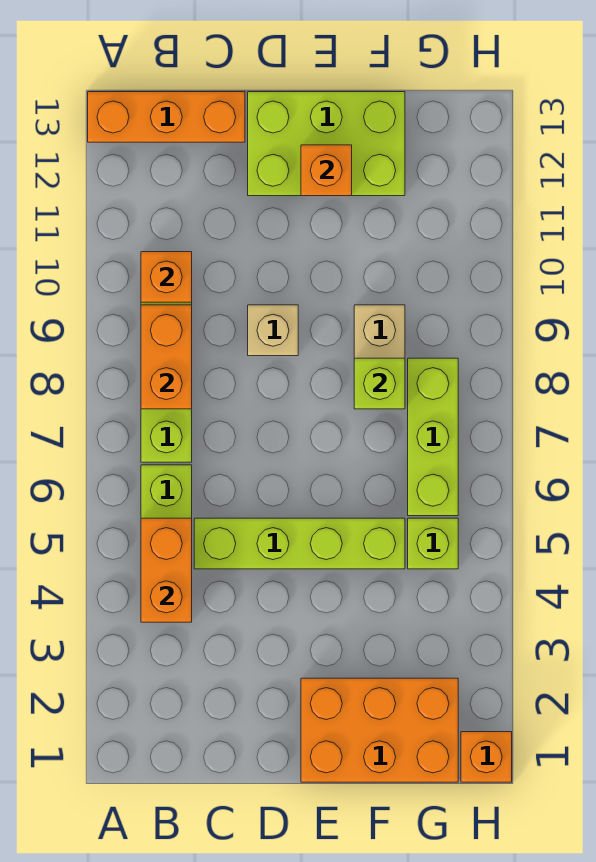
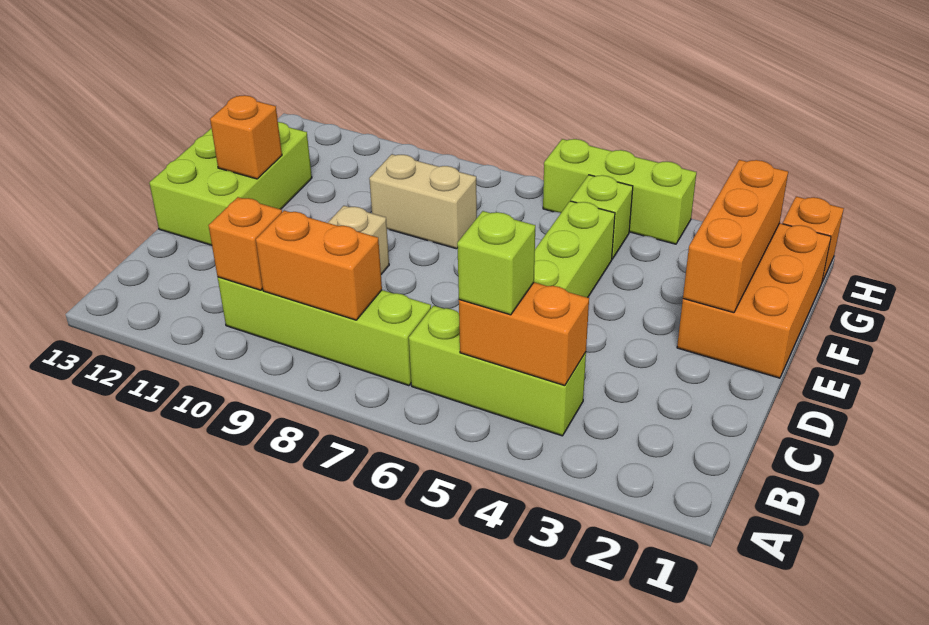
orange 1x3 brick [88,92,245,142] -> orange 1x3 brick moved to [683,160,788,313]
lime 1x1 brick [354,358,405,409] -> lime 1x1 brick moved to [457,211,535,315]
lime 1x3 brick [408,358,458,516] -> lime 1x3 brick moved to [543,139,696,244]

